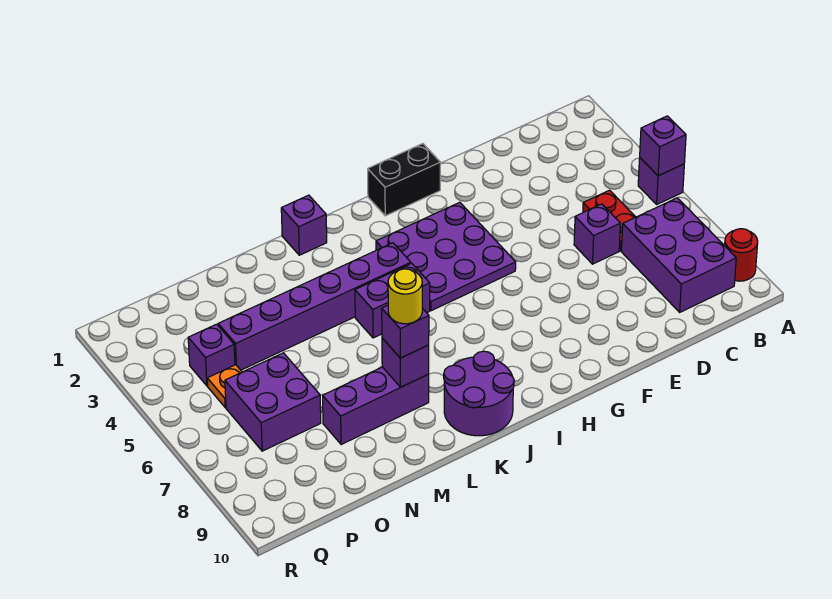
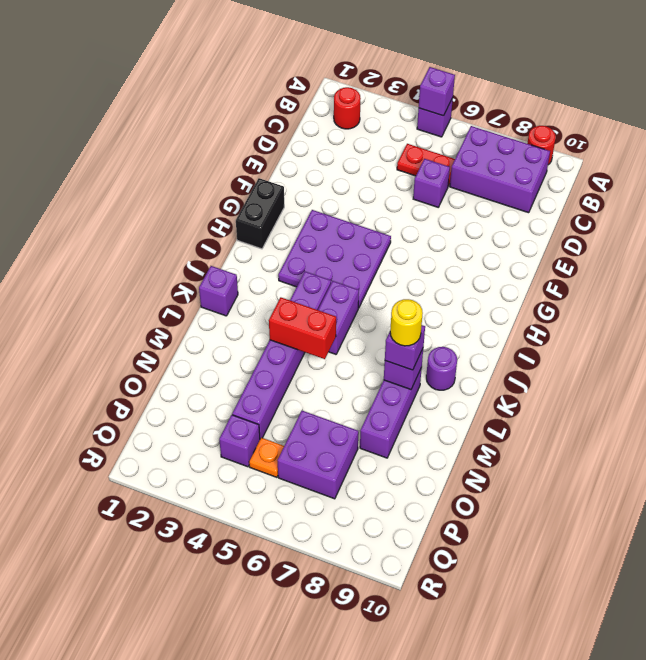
none -> red 1x1 round brick [334,87,361,129]
purple 2x2 round brick [444,351,514,436] -> purple 1x1 round brick [426,347,457,390]
none -> red 1x2 brick [269,297,336,359]

